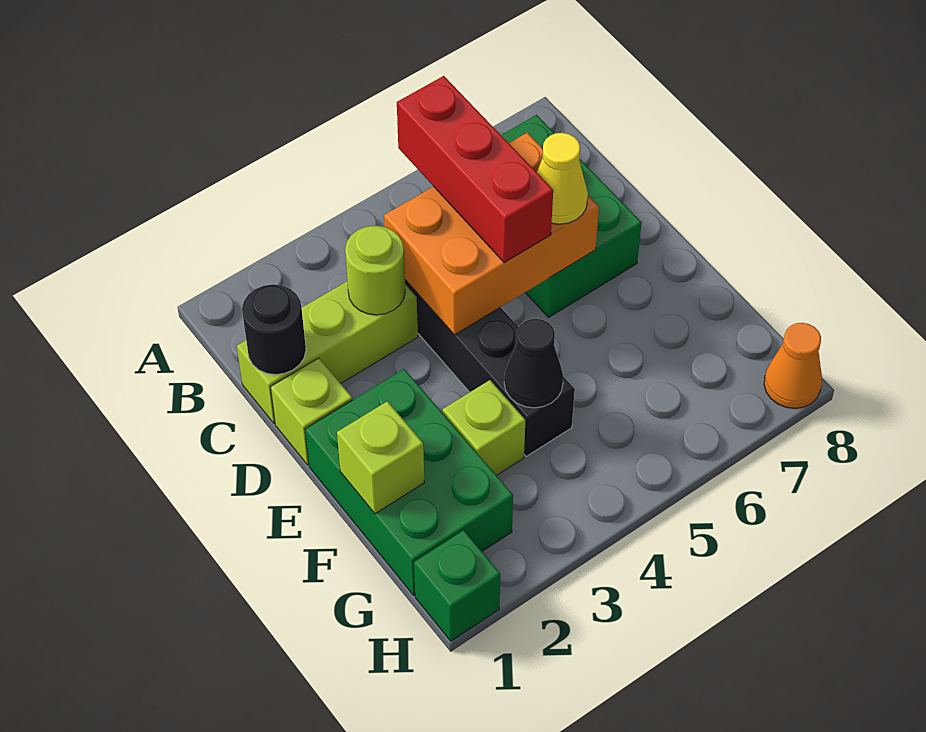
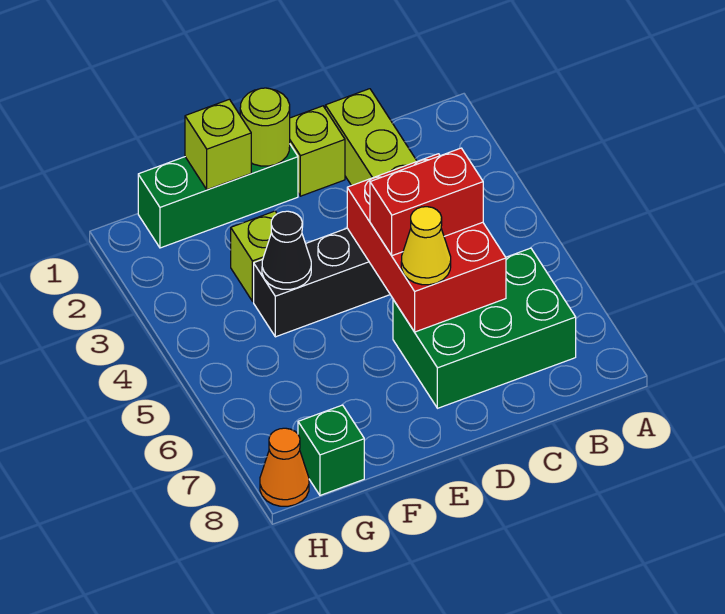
red 1x3 brick [397,76,553,263] -> red 1x2 brick [370,148,483,256]
black 1x1 round brick [242,284,306,375] -> none
lime 1x1 round brick [345,226,405,315] -> lime 1x1 round brick moved to [240,88,290,166]
orange 2x3 brick [384,133,599,335] -> red 2x3 brick [347,154,506,332]
green 2x3 brick [305,369,513,595] -> green 1x3 brick [138,145,298,248]
green 1x1 brick [414,530,500,641] -> green 1x1 brick moved to [298,405,364,495]

